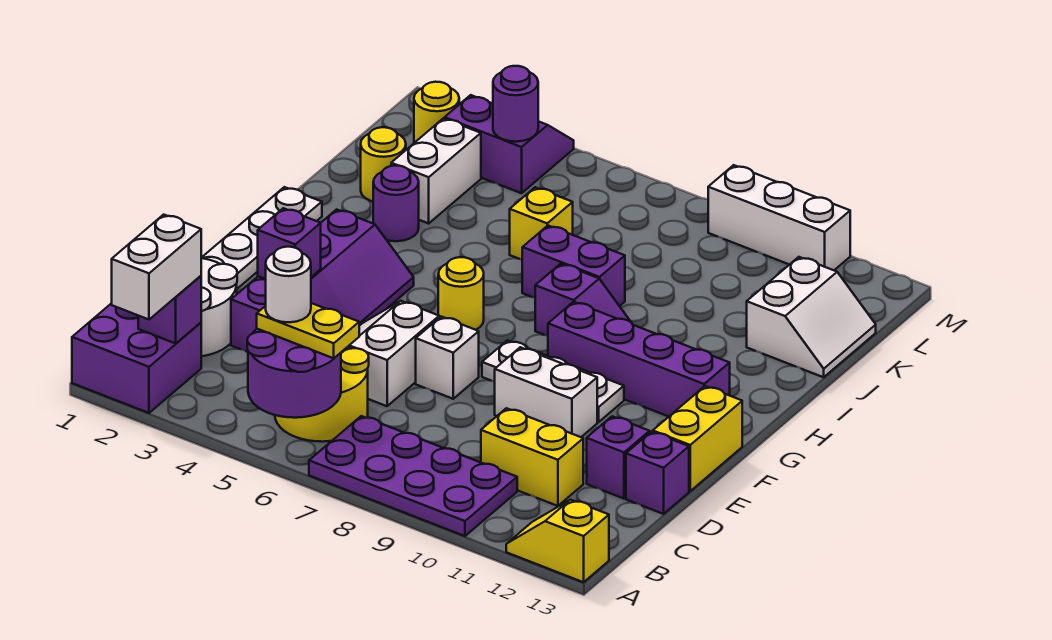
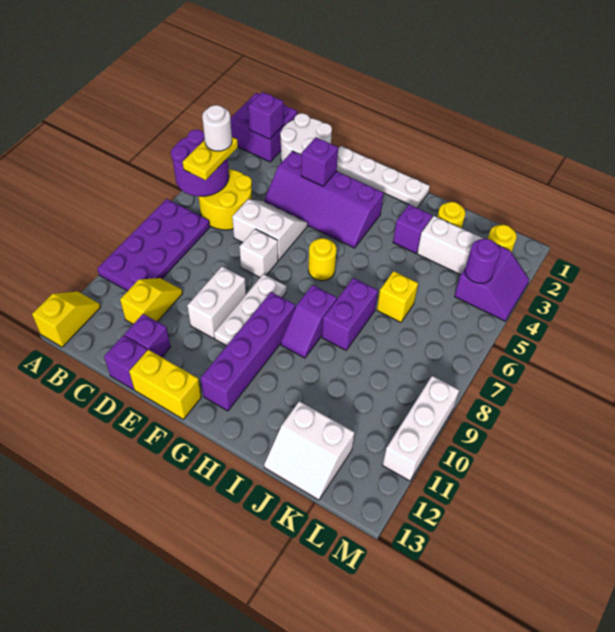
white 1x2 brick [112,215,201,319] -> none
yellow 1x2 brick [481,408,583,506] -> yellow 1x2 slope [120,278,183,324]
purple 1x1 round brick [373,166,419,241] -> purple 1x1 brick [393,205,432,253]

